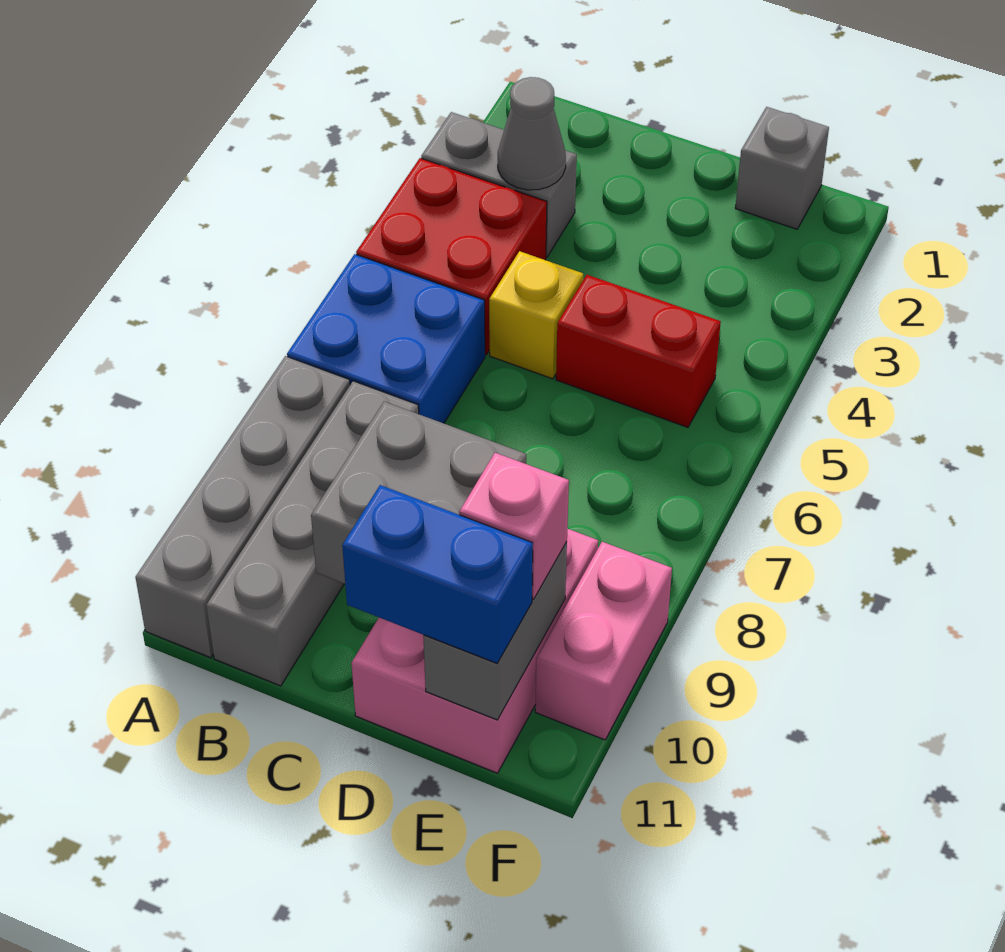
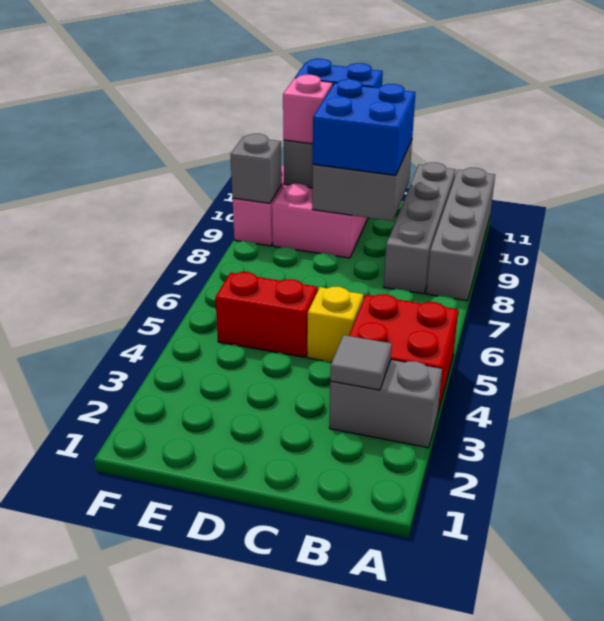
blue 2x2 brick [287,254,485,423] -> blue 2x2 brick moved to [313,79,415,175]
grey 1x1 cone [498,77,566,190] -> grey 1x1 tile [330,335,392,390]
grey 1x1 brick [735,107,829,229] -> grey 1x1 brick moved to [230,134,282,203]

